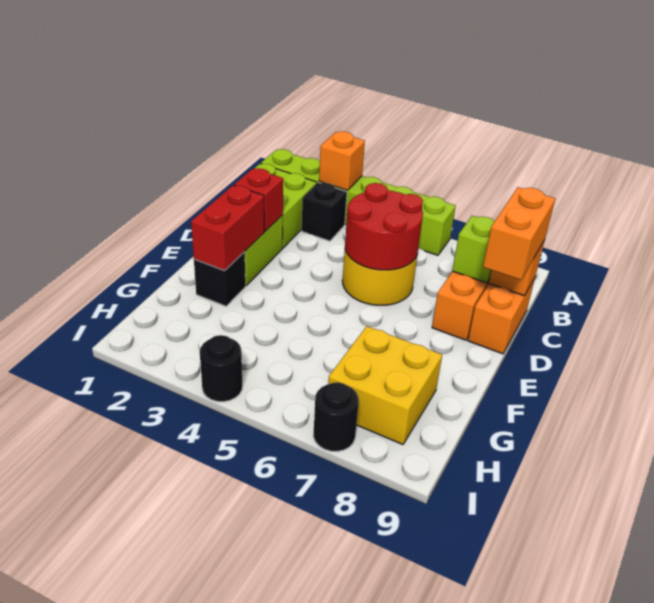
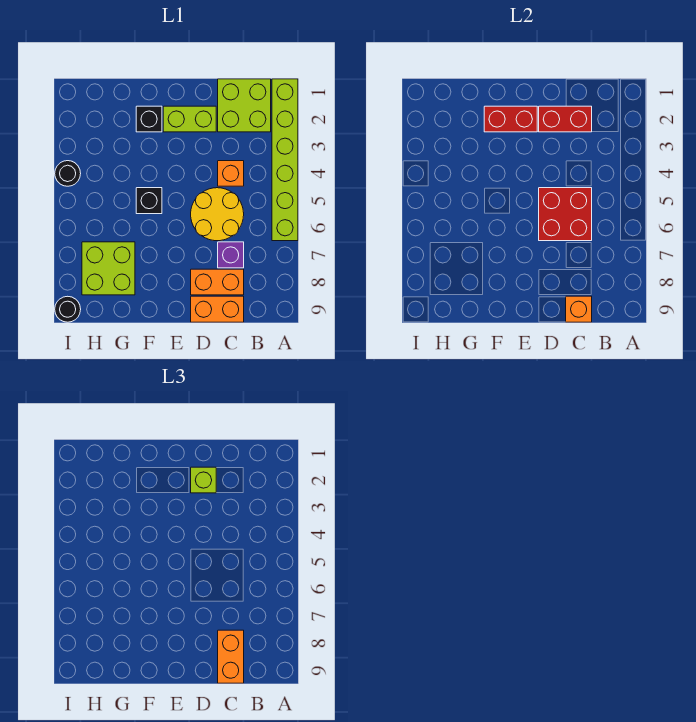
orange 1x1 brick [319,131,365,190] -> orange 1x1 brick moved to [218,161,244,186]
black 1x1 brick [302,182,347,241] -> black 1x1 brick moved to [136,188,162,214]
red 2x2 round brick [345,183,423,270] -> red 2x2 brick [539,188,592,241]
none -> purple 1x1 brick [218,242,244,268]
lime 1x1 brick [452,216,495,283] -> lime 1x1 brick moved to [191,467,216,493]
orange 1x2 brick [483,187,555,280] -> orange 1x2 brick turned to [218,630,244,683]
red 1x1 brick [234,168,283,231] -> red 1x2 brick [539,106,592,132]
yellow 2x2 brick [328,326,442,444] -> lime 2x2 brick [82,242,135,295]
black 1x1 round brick [313,382,359,451] -> black 1x1 round brick moved to [55,296,81,322]

